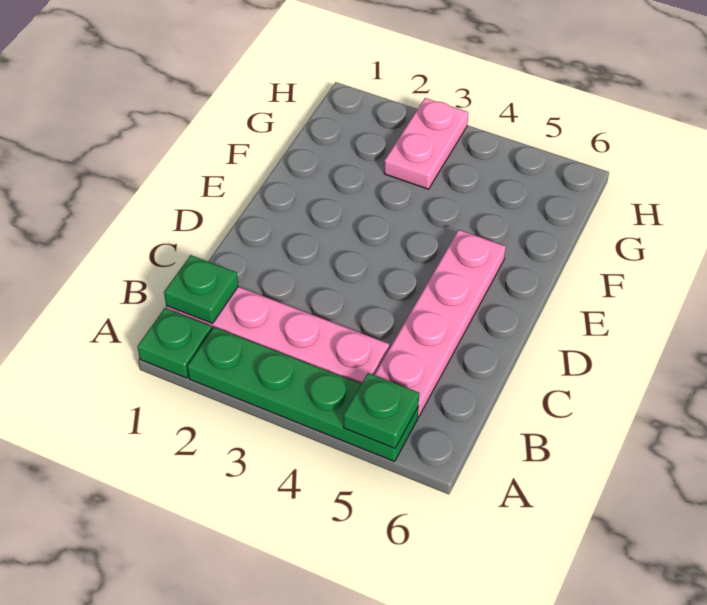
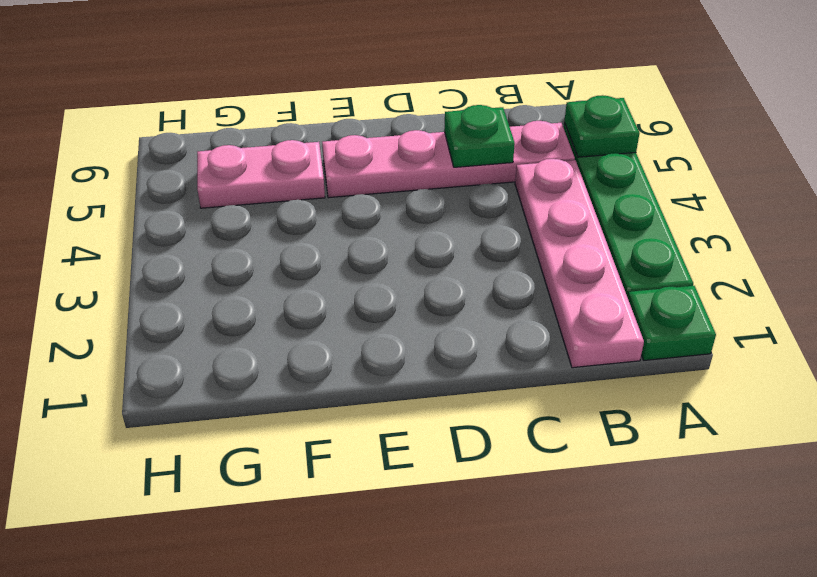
green 1x1 plate [164,255,238,323] -> green 1x1 plate moved to [444,105,515,167]
pink 1x2 plate [384,98,468,189] -> pink 1x2 plate moved to [197,140,325,208]

